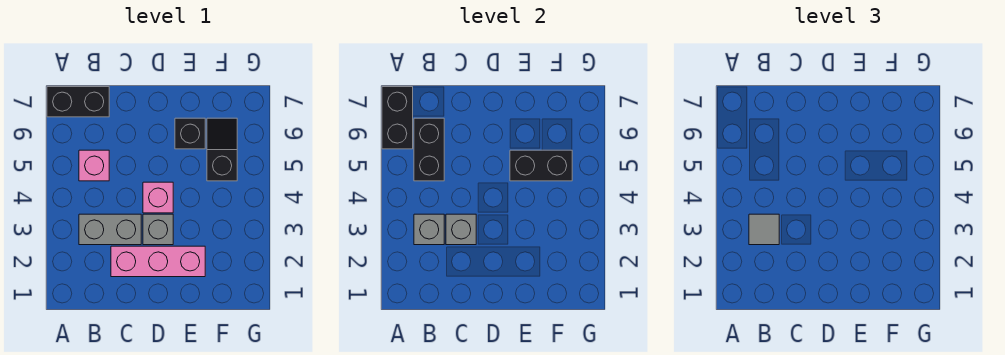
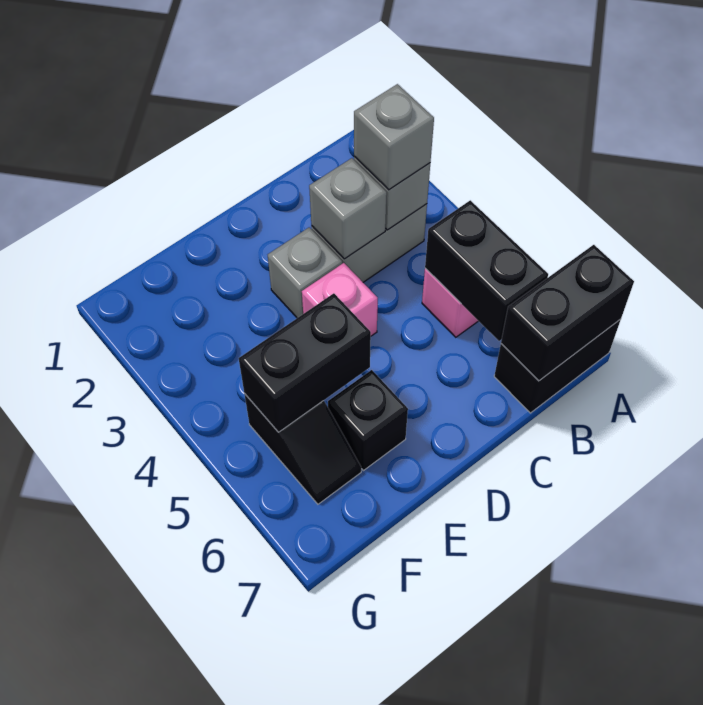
black 1x2 brick [382,87,413,149] -> black 1x2 brick turned to [501,245,634,381]
grey 1x1 tile [749,214,779,245] -> grey 1x1 brick [354,84,434,190]
pink 1x3 brick [111,246,205,277] -> none

